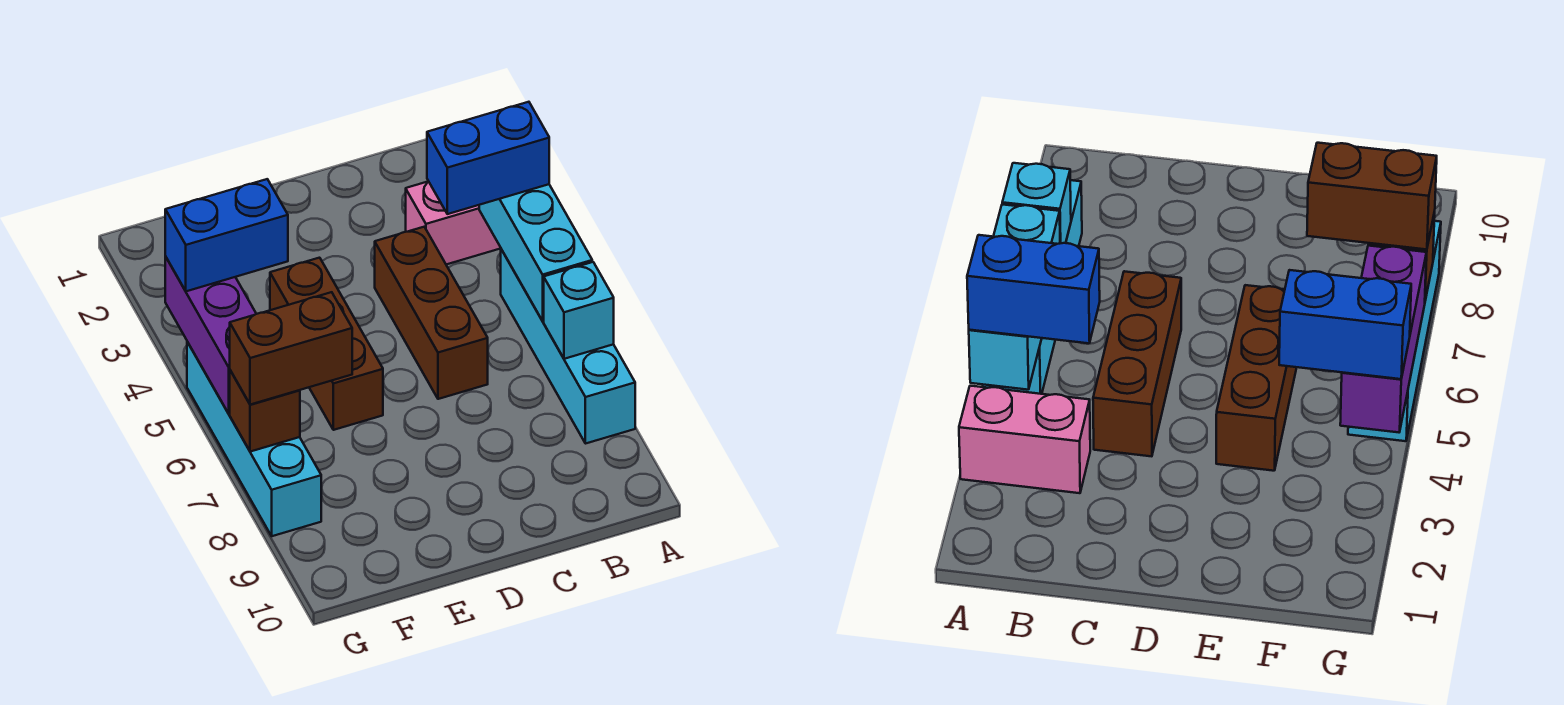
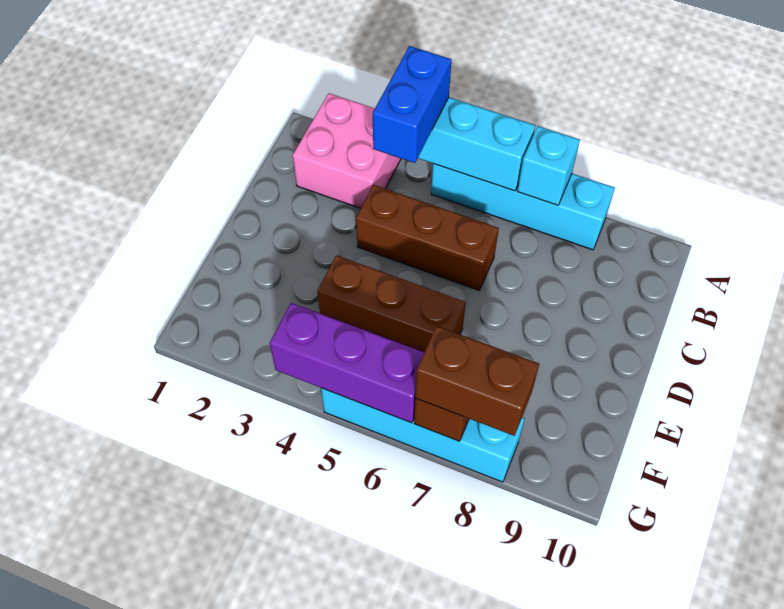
pink 1x2 brick [406,181,501,265] -> pink 2x2 brick [293,93,401,208]
blue 1x2 brick [165,179,288,291] -> none
brown 1x2 brick [230,292,352,405] -> brown 1x2 brick turned to [415,326,539,436]

